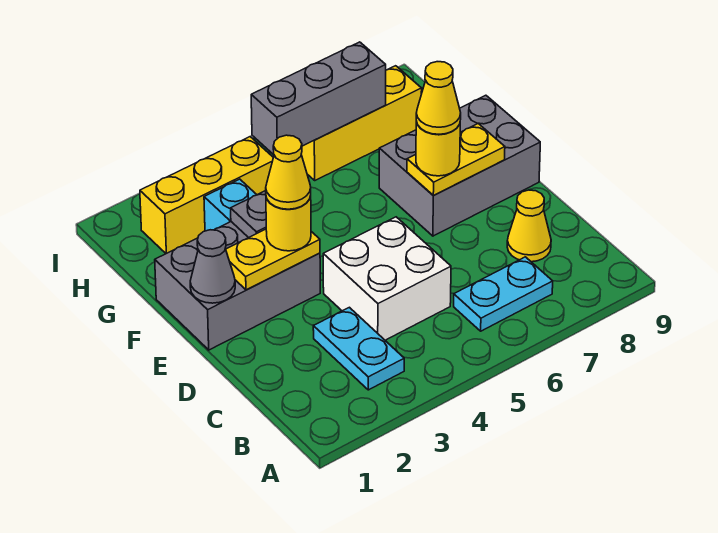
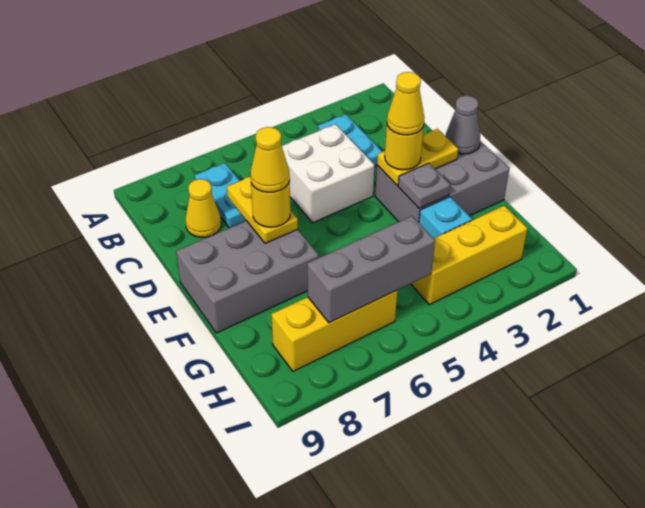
cyan 1x2 plate [454,257,553,331] -> cyan 1x2 plate turned to [195,163,246,228]
yellow 1x2 plate [407,124,505,196] -> yellow 1x2 plate turned to [227,177,298,243]

